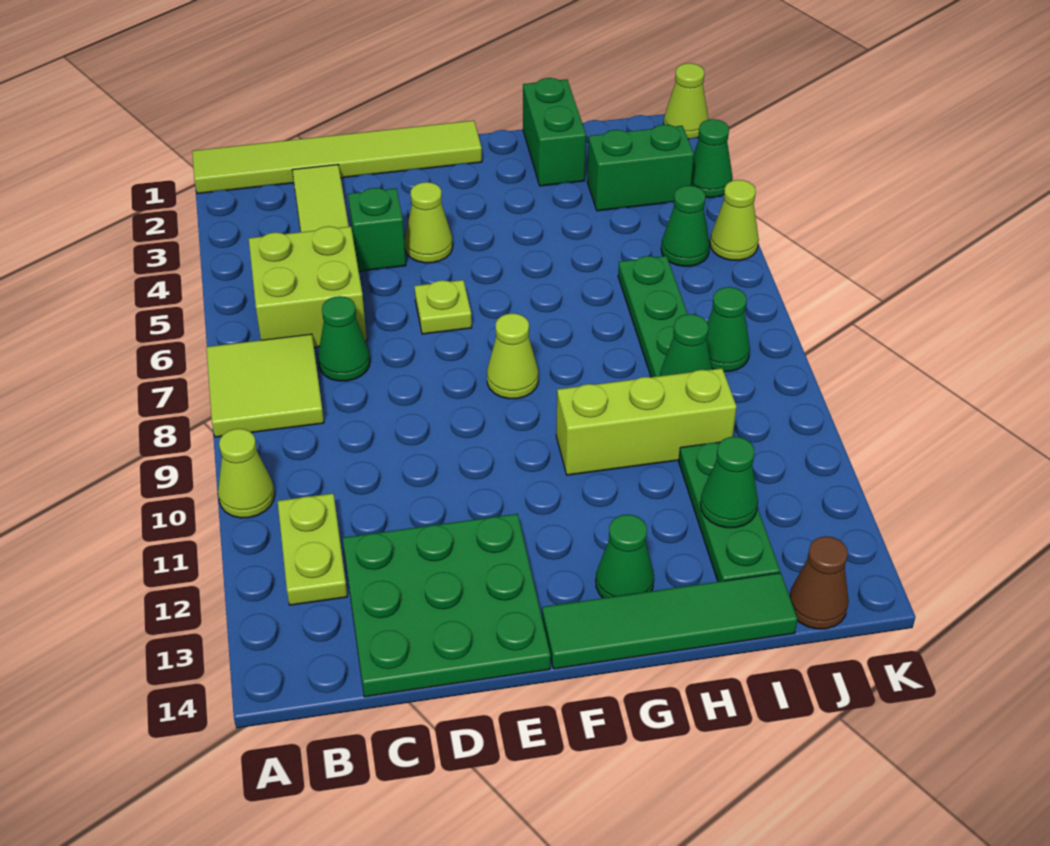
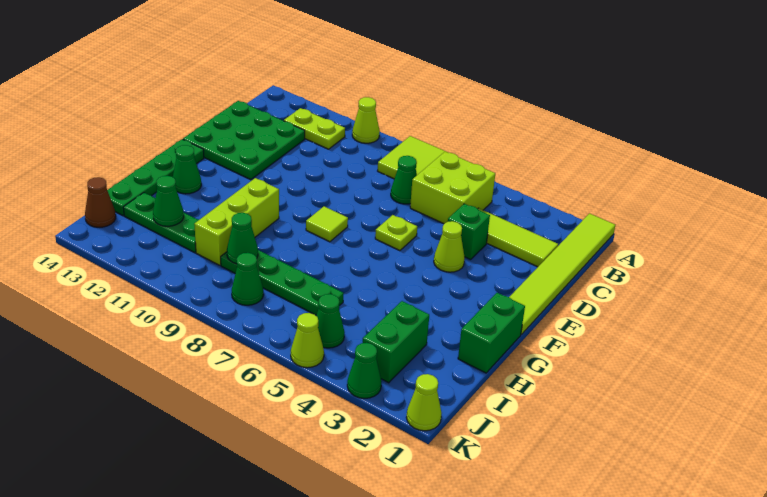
lime 1x1 cone [487,313,538,399] -> lime 1x1 tile [306,206,348,242]
green 1x4 tile [542,573,797,669] -> green 1x4 plate [107,139,204,216]
green 1x2 brick [523,78,586,186] -> green 1x2 brick turned to [458,293,525,373]

